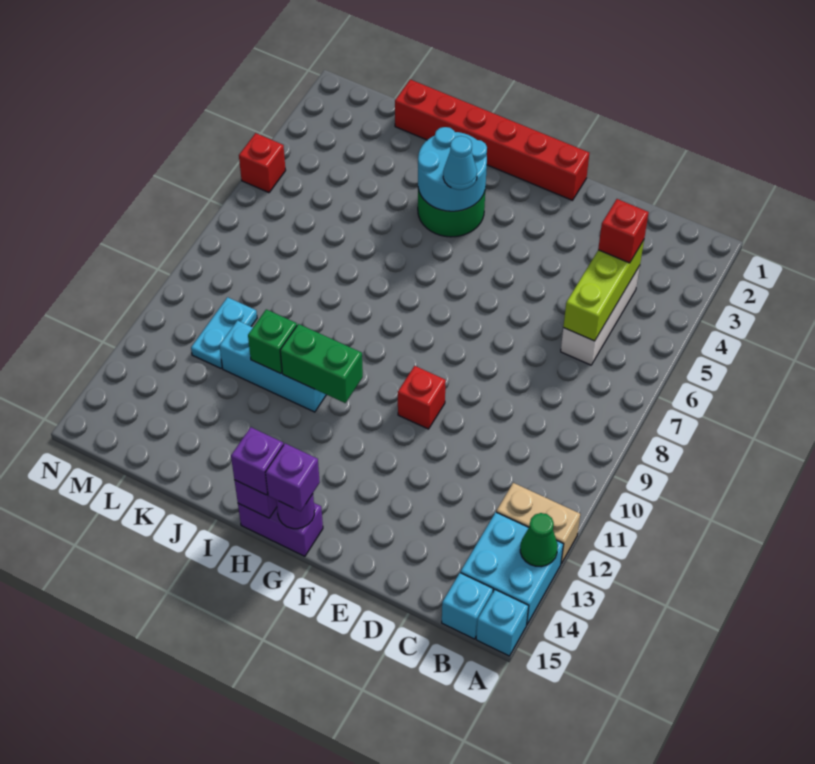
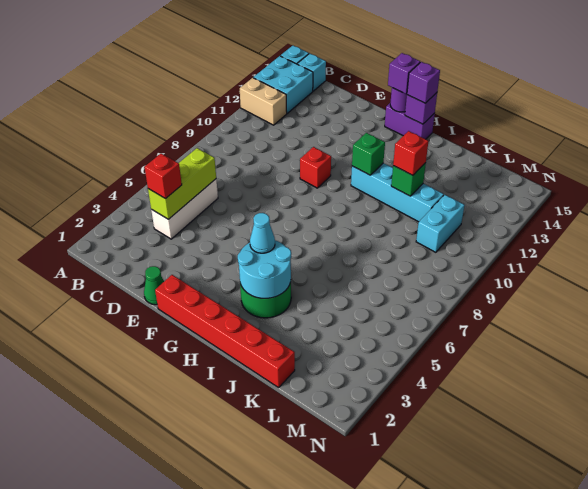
green 1x1 cone [520,513,558,567] -> green 1x1 cone moved to [144,266,164,305]
green 1x2 brick [280,324,363,403] -> green 1x1 brick [352,133,385,175]
cyan 1x3 brick [219,320,326,412] -> cyan 1x4 brick [351,163,444,222]
cyan 1x2 plate [191,297,257,368] -> cyan 1x2 brick [416,195,465,252]
red 1x1 brick [239,133,286,193] -> red 1x1 brick moved to [393,131,428,175]

